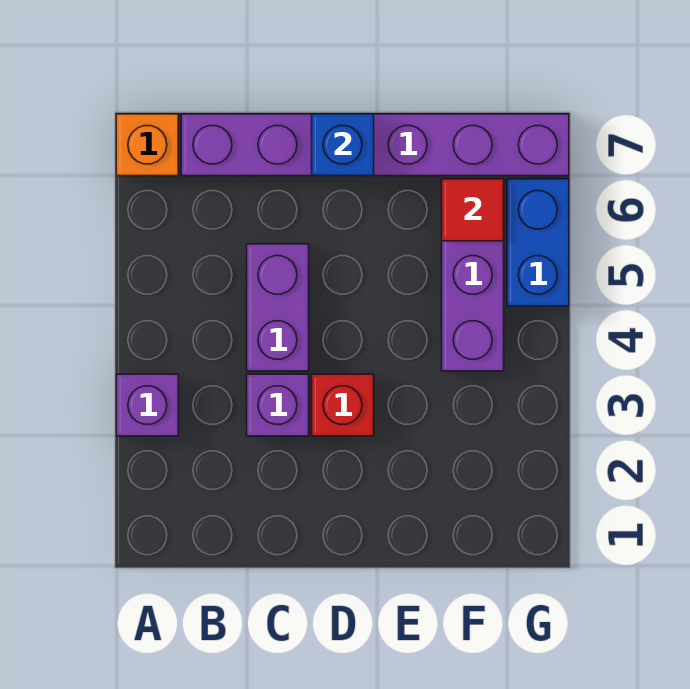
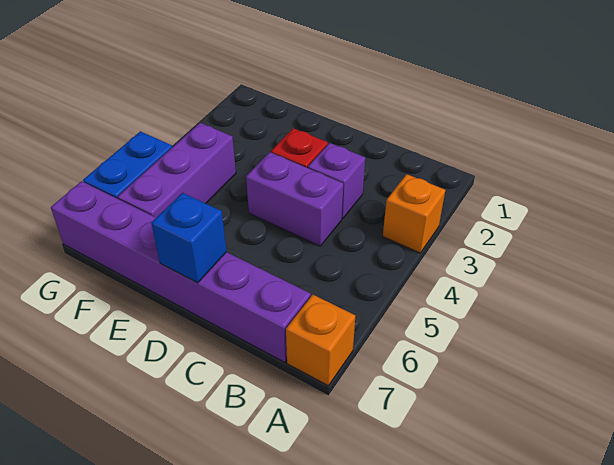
purple 1x1 brick [116,374,178,436] -> orange 1x1 brick [383,174,445,253]
purple 1x2 brick [247,244,309,371] -> purple 1x2 brick turned to [246,152,343,246]
red 1x1 tile [442,179,504,241] -> none

